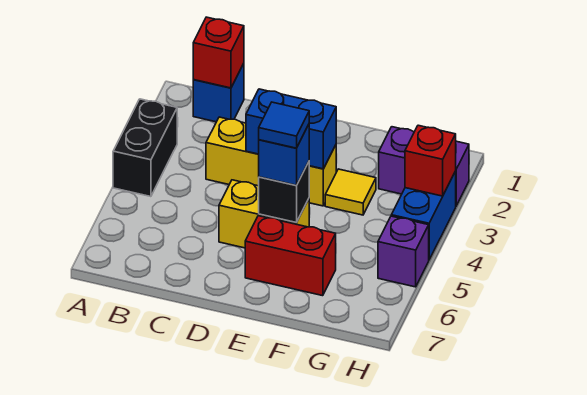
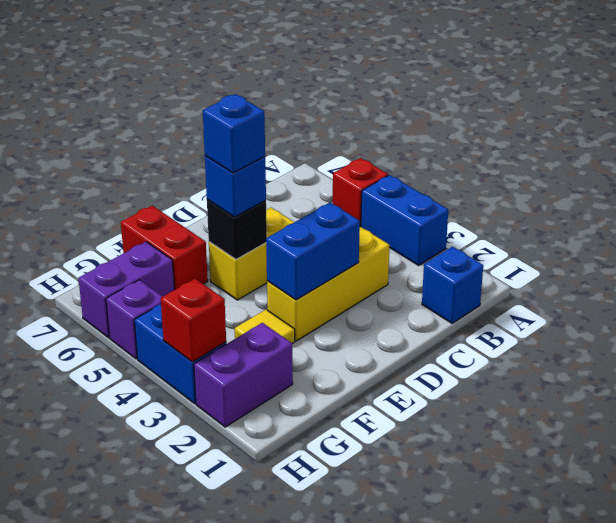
black 1x2 brick [113,99,177,197] -> blue 1x2 brick [361,175,448,265]
red 1x1 brick [193,17,244,88] -> red 1x1 brick moved to [333,158,388,227]
blue 1x1 tile [259,102,309,148] -> blue 1x1 brick [203,94,265,173]
red 1x2 brick [245,216,336,296] -> red 1x2 brick turned to [121,206,208,290]
none -> purple 1x2 brick [78,242,174,338]

